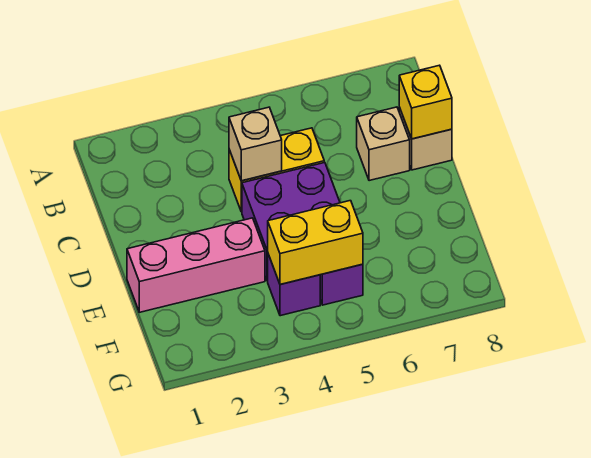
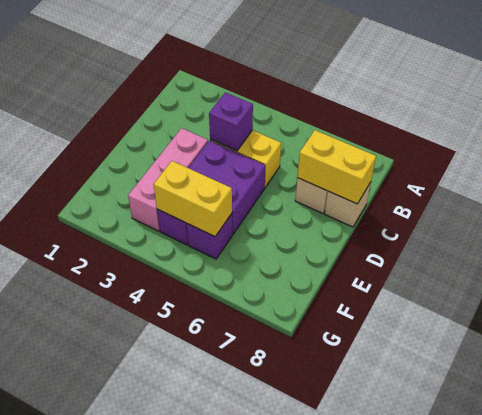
tan 1x1 brick [229,107,282,181] -> purple 1x1 brick [209,92,253,151]
yellow 1x1 brick [399,65,452,139] -> yellow 1x2 brick [297,130,376,204]
pink 1x3 brick [127,218,265,312] -> pink 1x3 brick turned to [128,128,208,231]

